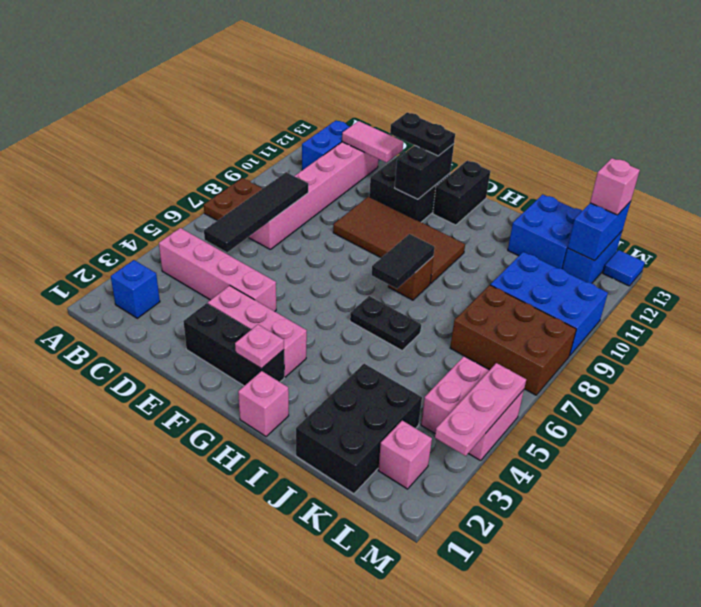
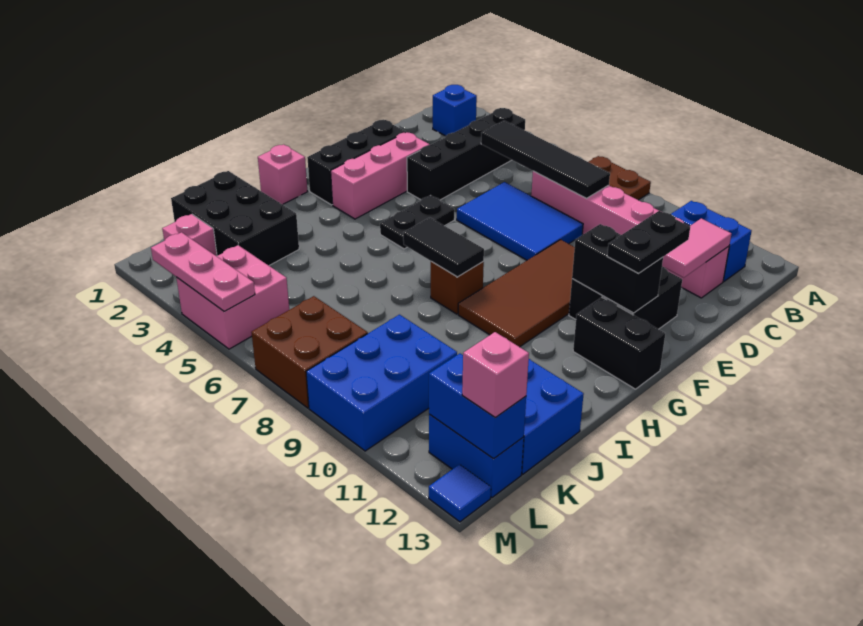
pink 1x4 brick [159,228,276,311] -> black 1x4 brick [407,108,525,200]
none -> blue 2x3 tile [457,182,583,260]
pink 1x1 plate [235,324,284,369] -> none
black 1x2 plate [350,296,421,351] -> black 1x2 plate moved to [380,195,454,249]
brown 2x3 brick [450,285,576,395] -> brown 2x2 brick [251,296,368,408]

